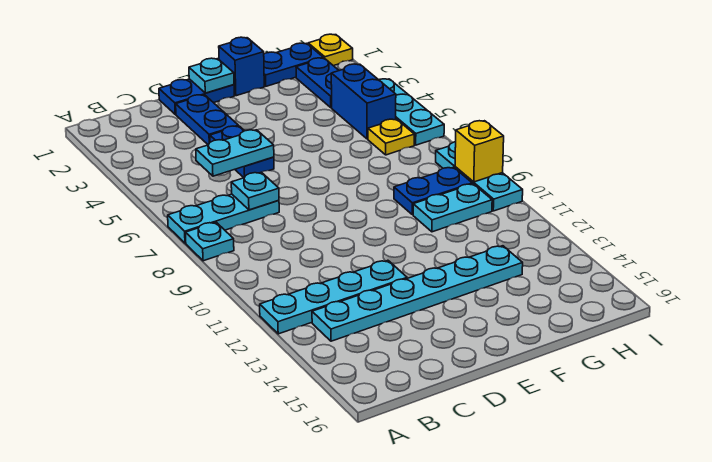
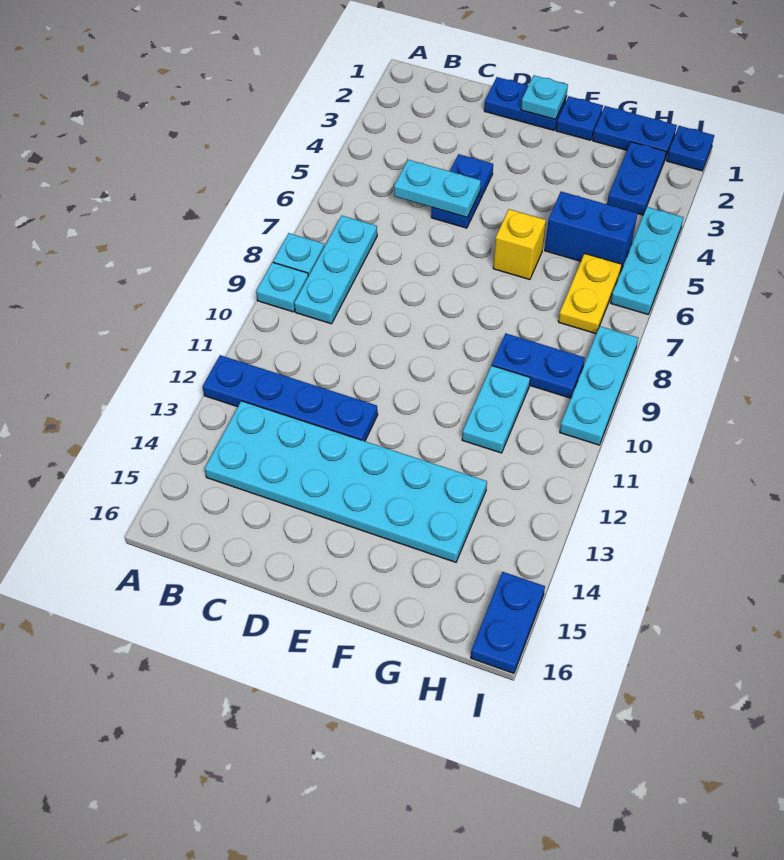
cyan 1x3 plate [168,194,279,243] -> cyan 1x3 plate turned to [294,216,377,324]
cyan 1x4 plate [260,260,407,334] -> blue 1x4 plate [203,355,378,441]
cyan 1x6 plate [312,246,523,341] -> cyan 2x6 plate [205,401,487,562]
cyan 1x1 plate [231,172,279,210] -> cyan 1x1 plate moved to [256,262,308,312]
blue 1x2 plate [176,95,238,145] -> blue 1x2 plate moved to [471,572,545,673]
blue 1x1 brick [219,37,264,96] -> blue 1x1 plate [556,96,603,140]
cyan 1x2 plate [413,184,492,232] -> cyan 1x2 plate turned to [462,366,530,453]
blue 1x2 brick [331,64,396,139] -> blue 1x2 brick turned to [545,192,638,270]
yellow 1x1 plate [368,119,414,155] -> yellow 1x2 plate [558,253,622,334]
yellow 1x1 plate [308,34,353,66] -> blue 1x1 plate [667,126,714,171]
yellow 1x1 brick [455,121,504,182] -> yellow 1x1 brick moved to [493,209,546,280]

